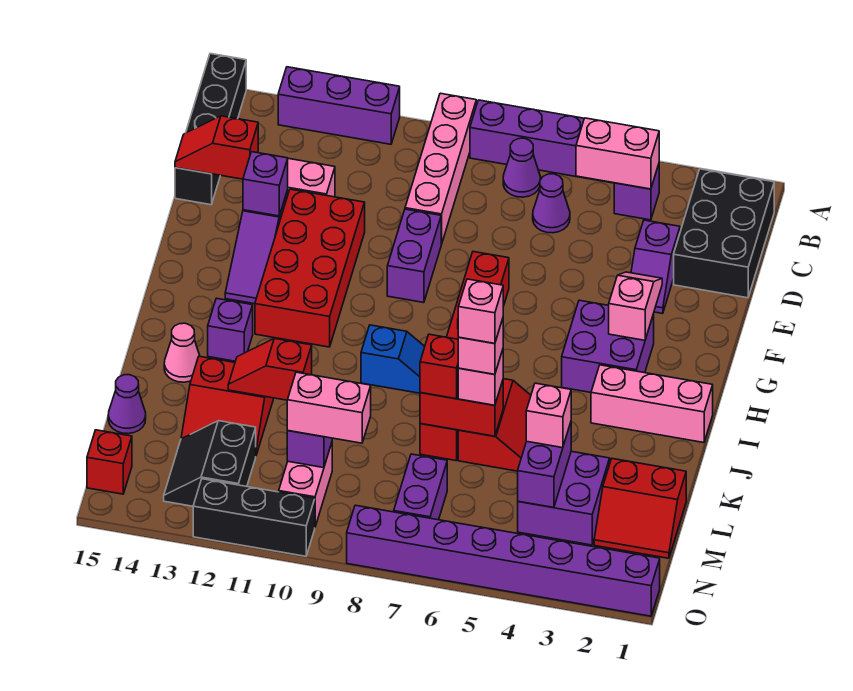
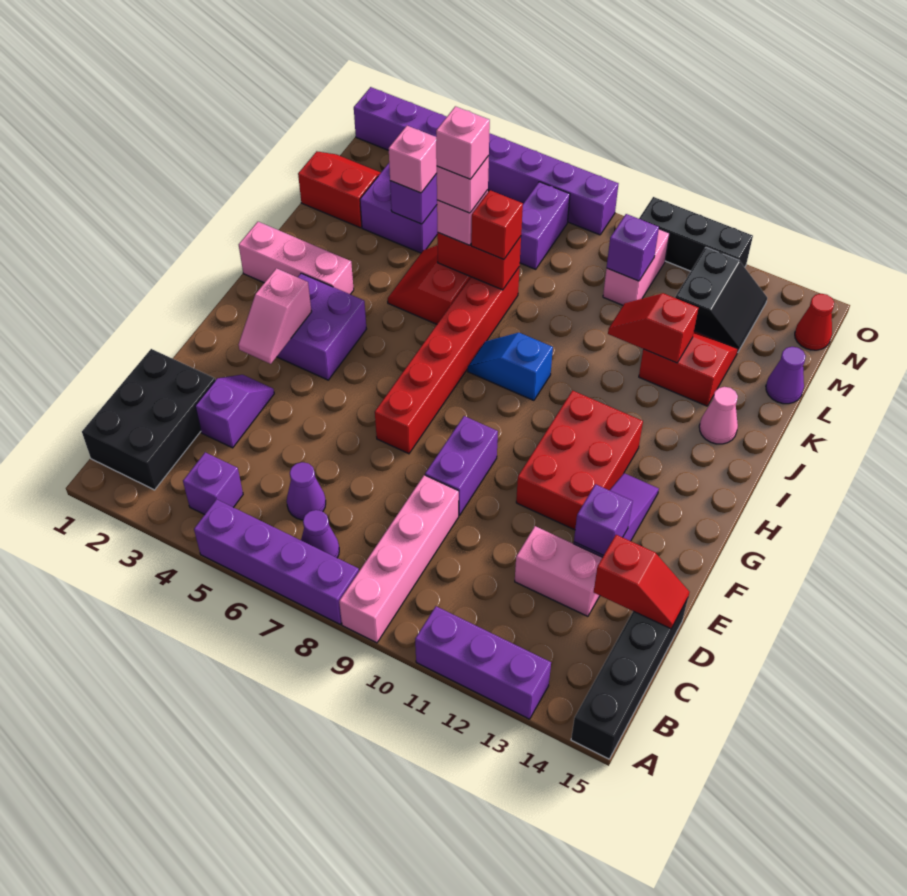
pink 1x2 brick [576,118,659,189] -> none
red 2x4 brick [255,189,365,347] -> red 2x3 brick [516,390,643,530]
purple 1x1 brick [208,298,253,361] -> none
red 1x2 slope [228,338,312,400] -> red 1x2 slope turned to [608,293,698,363]
pink 1x2 brick [287,372,371,443] -> none
red 1x1 brick [87,430,132,494] -> red 1x1 cone [795,294,834,350]

